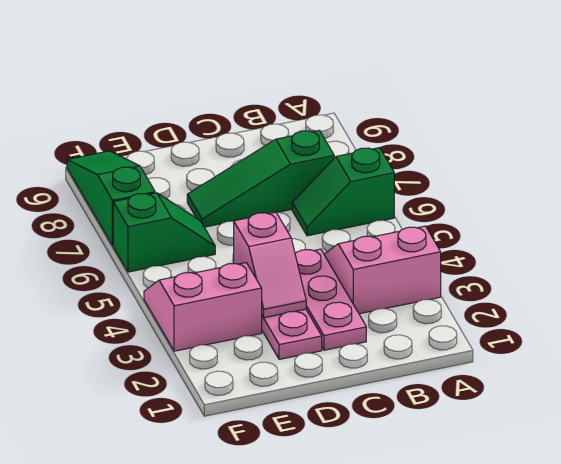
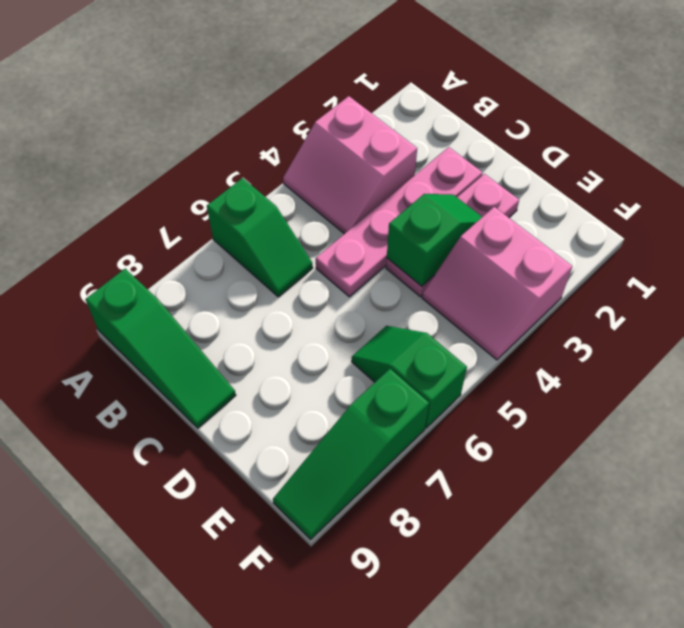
green 1x3 slope [187,130,334,227] -> green 1x3 slope moved to [85,269,236,428]
pink 1x3 plate [295,249,366,350] -> pink 1x4 plate [316,147,482,297]
pink 1x2 slope [234,212,306,318] -> green 1x2 slope [387,194,482,286]

